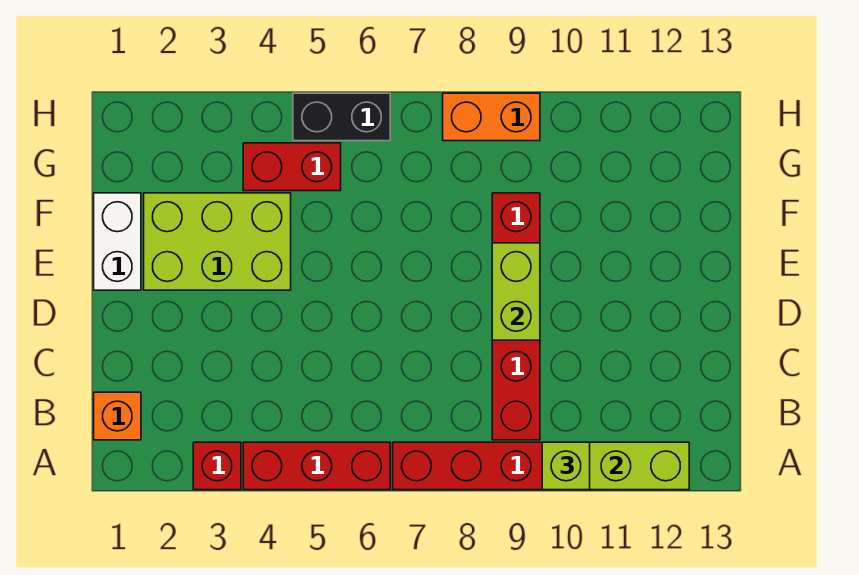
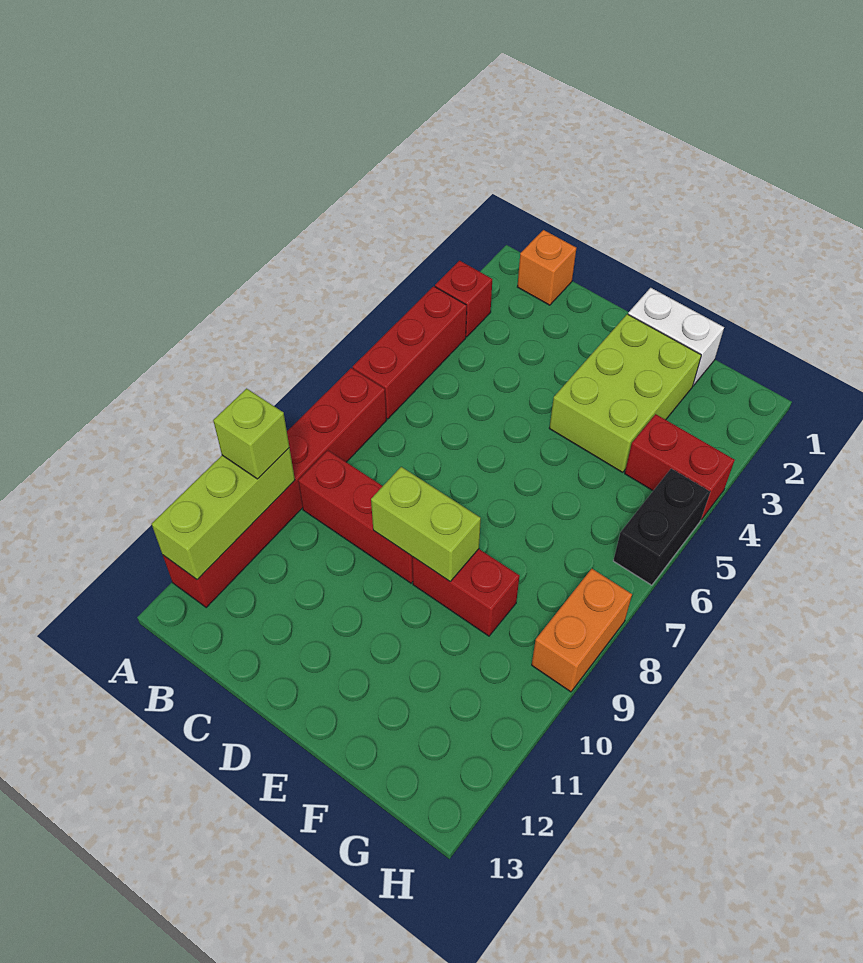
red 1x2 brick [243,143,341,191] -> red 1x2 brick turned to [625,414,735,520]

